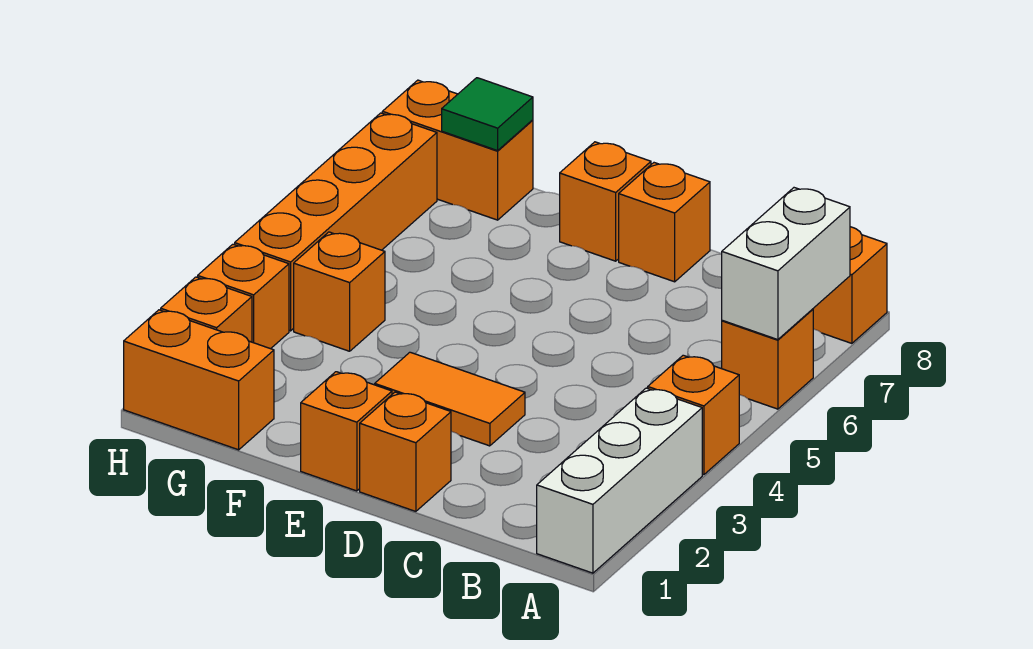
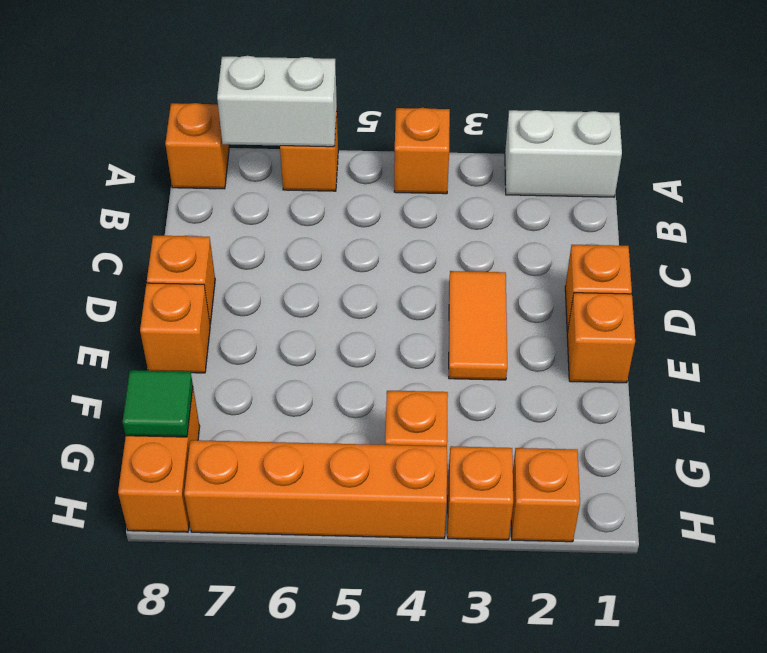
white 1x3 brick [537,388,702,573] -> white 1x2 brick [505,110,622,197]
orange 1x2 brick [124,310,274,450] -> none

